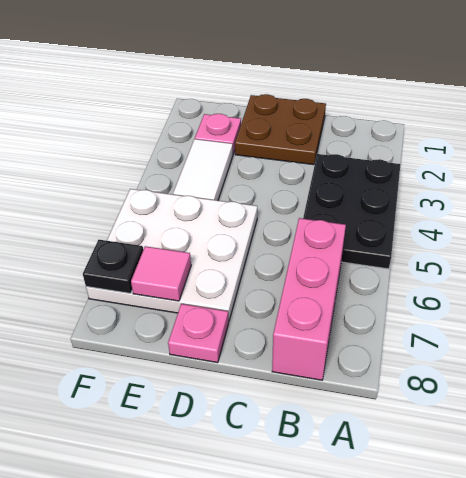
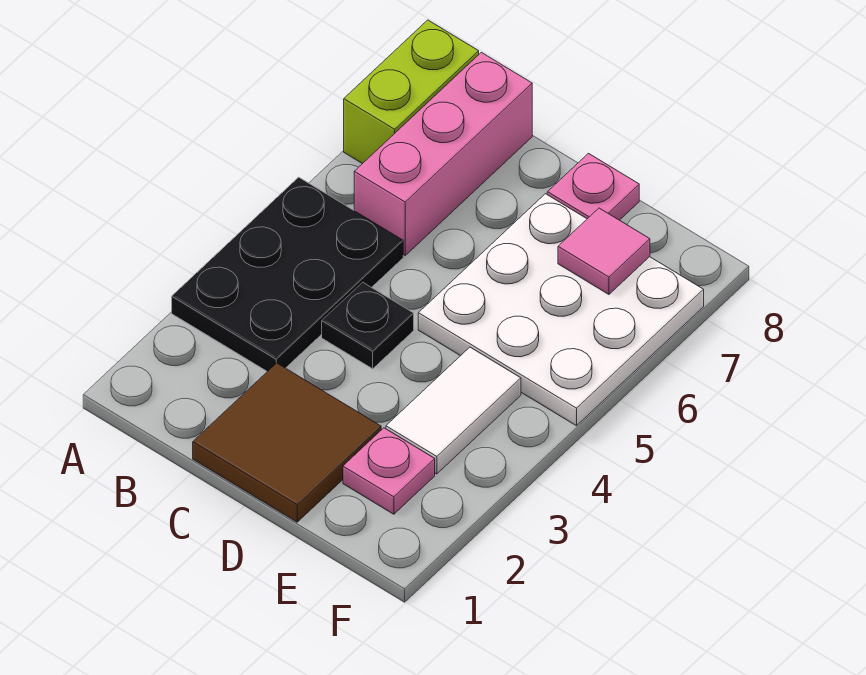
none -> lime 1x2 brick [344,20,479,164]
brown 2x2 plate [235,94,326,165] -> brown 2x2 tile [193,363,381,522]
black 1x1 plate [83,240,143,293] -> black 1x1 plate moved to [322,282,414,369]

